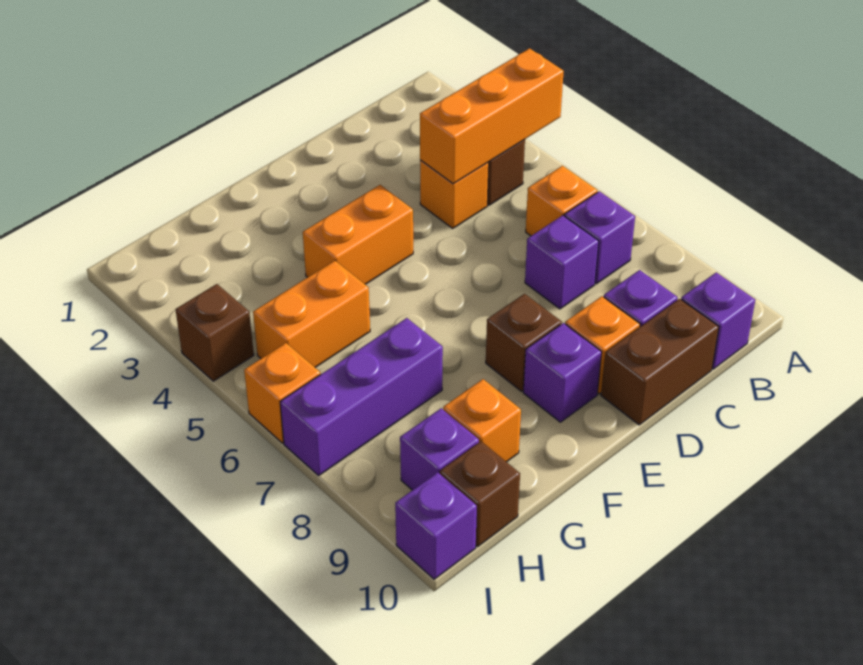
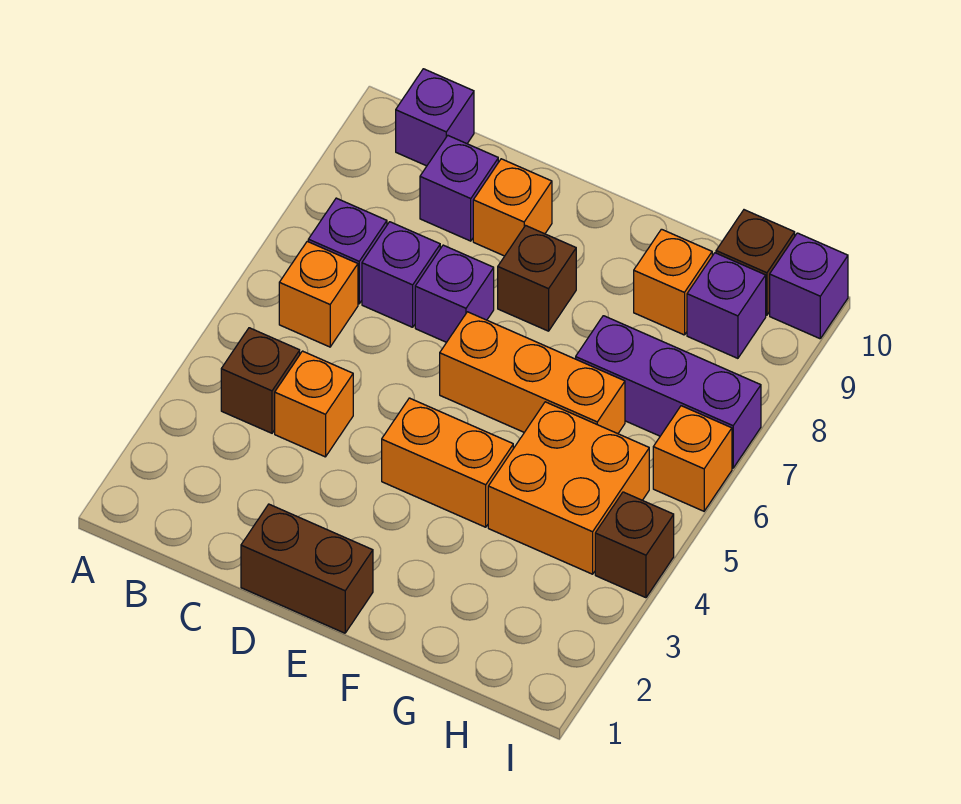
orange 1x3 brick [420,48,564,184] -> orange 1x3 brick moved to [440,312,625,434]
brown 1x2 brick [601,299,719,425] -> brown 1x2 brick moved to [241,504,373,633]
purple 1x1 brick [523,323,602,422] -> purple 1x1 brick moved to [415,245,494,342]
orange 1x2 brick [253,261,370,367] -> orange 2x2 brick [488,402,649,574]

